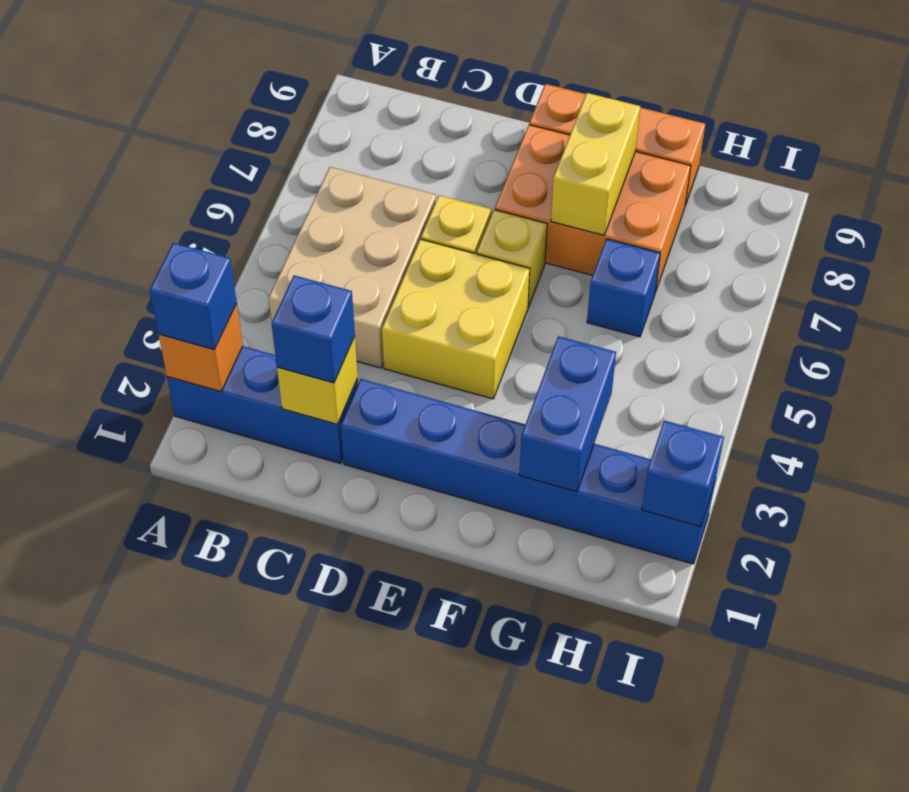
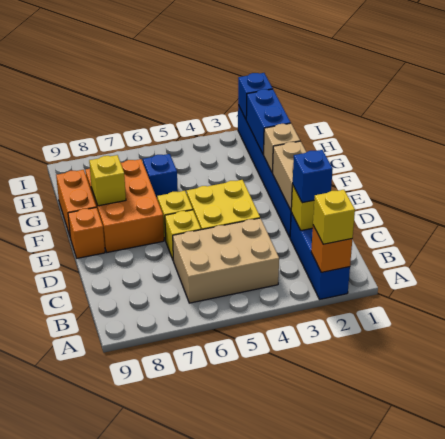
blue 1x1 brick [150,243,237,349] -> yellow 1x1 brick [313,190,355,244]
none -> tan 1x2 brick [273,141,306,210]
none -> tan 1x1 brick [264,123,300,173]
yellow 1x2 brick [551,93,640,235] -> yellow 1x1 brick [89,155,126,206]
blue 1x2 brick [519,336,616,492] -> blue 1x2 brick turned to [246,89,291,155]

